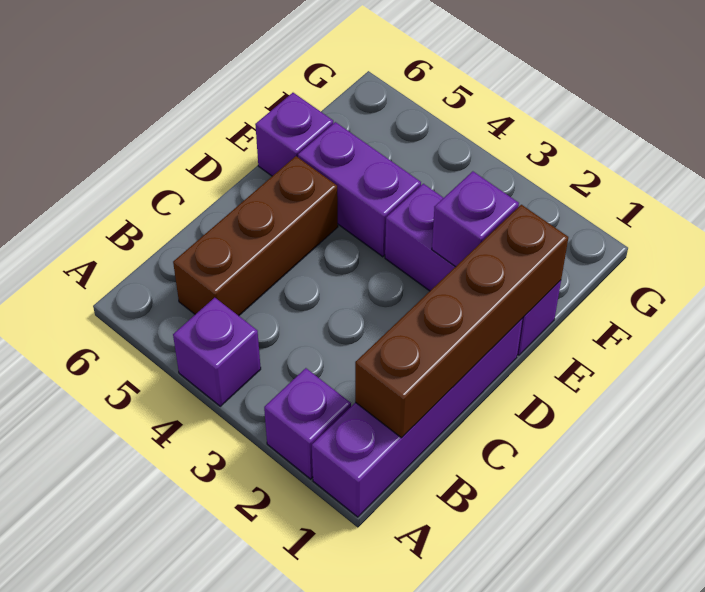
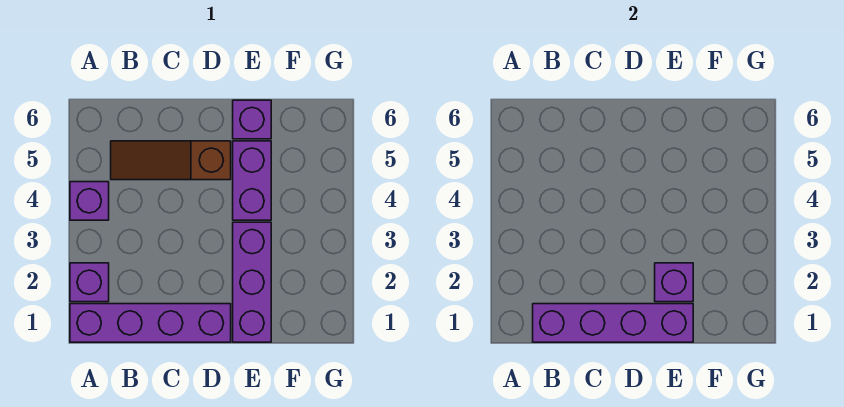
brown 1x4 brick [355,205,568,438] -> purple 1x4 brick [533,304,693,342]
brown 1x3 brick [173,156,338,316] -> brown 1x3 slope [111,141,231,180]

